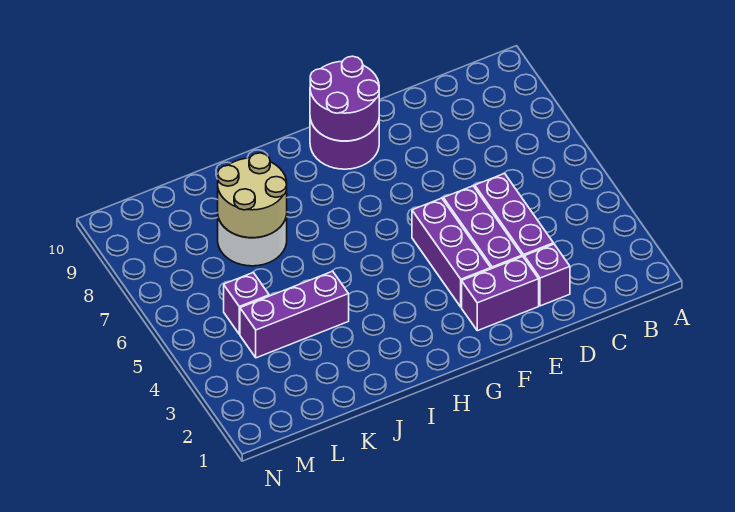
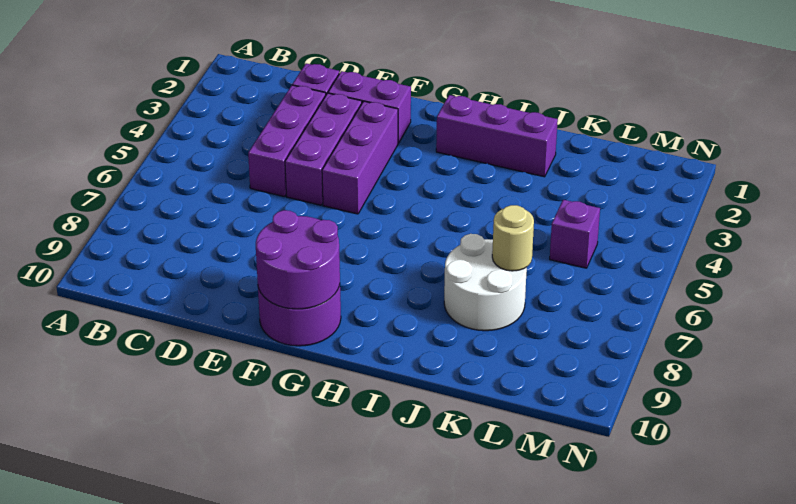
purple 1x3 brick [240,271,349,358] -> purple 1x3 brick moved to [436,95,558,177]
tan 2x2 round brick [218,153,287,238] -> tan 1x1 round brick [492,205,534,271]

